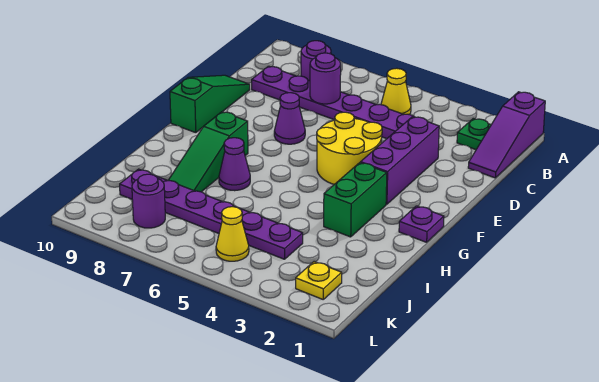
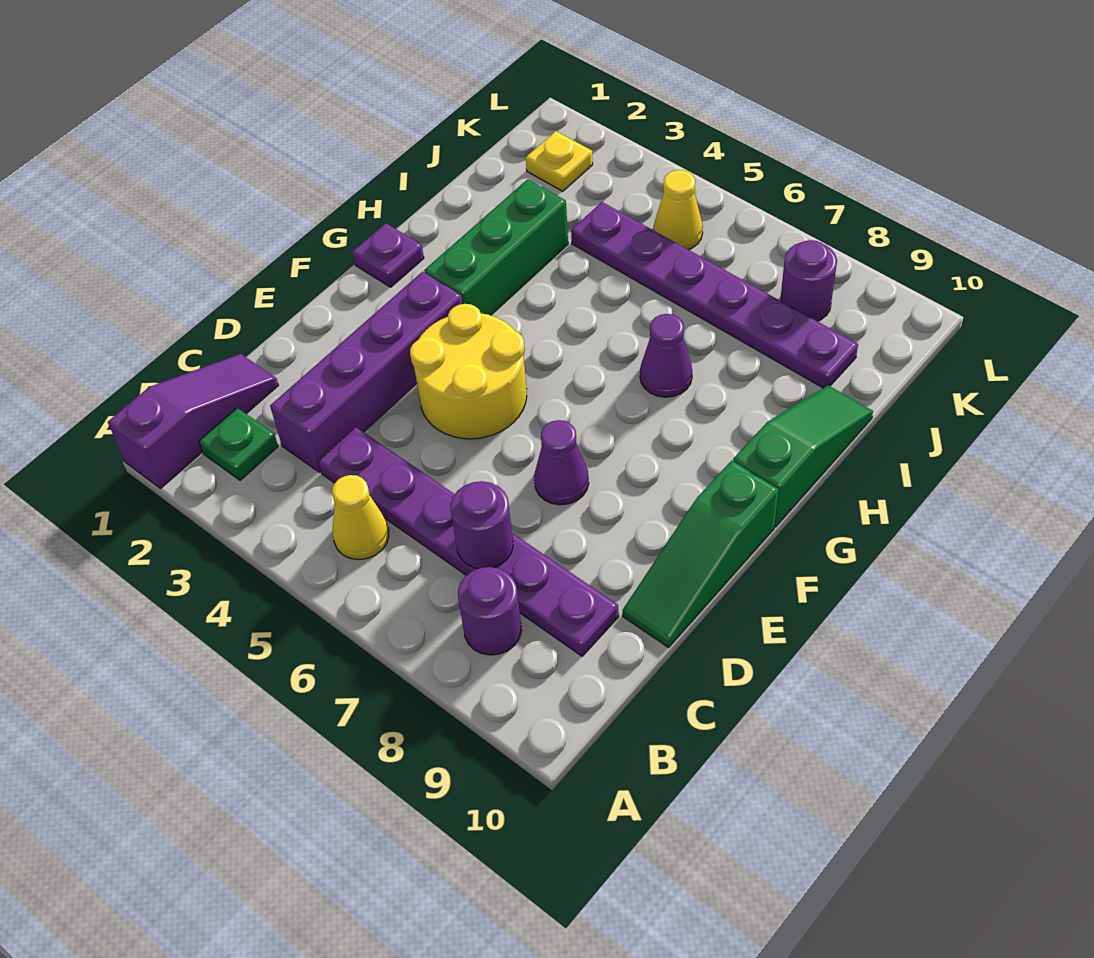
purple 1x3 brick [361,117,439,204] -> purple 1x4 brick [270,272,462,472]
green 1x2 brick [324,163,387,237] -> green 1x3 brick [424,179,568,315]
green 1x3 slope [168,112,248,192] -> green 1x3 slope moved to [733,385,873,527]

